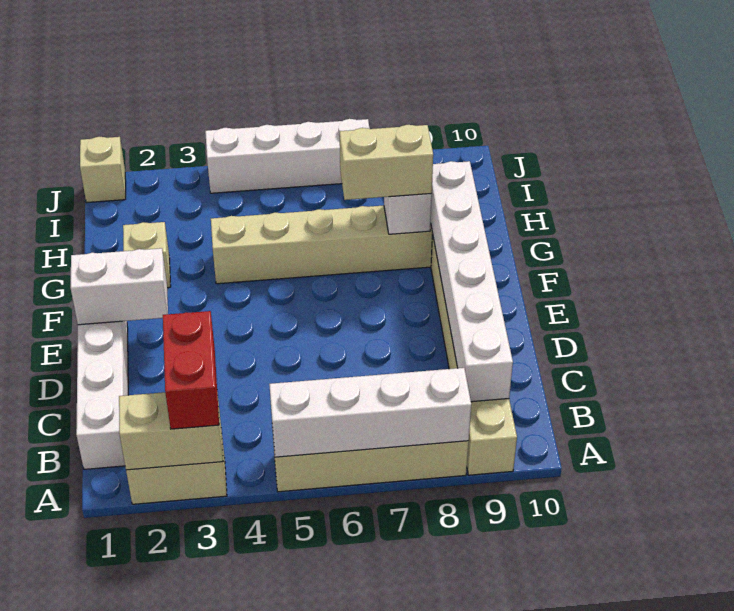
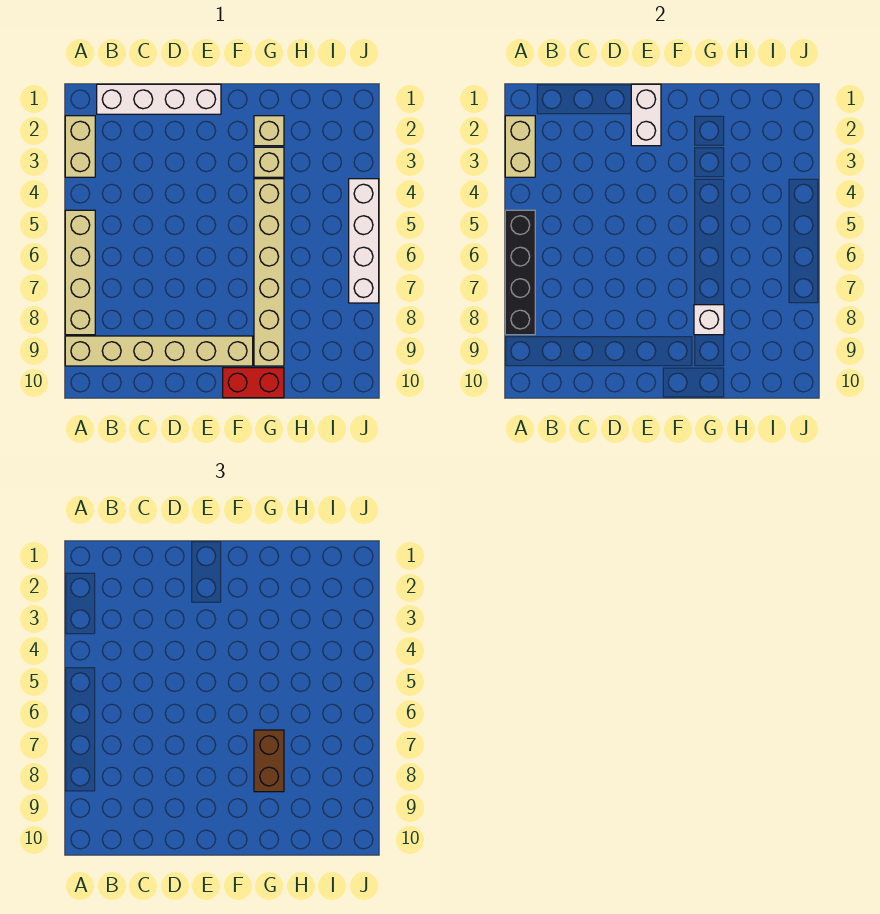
red 1x2 brick [163,311,219,429] -> red 1x2 brick moved to [223,368,284,398]
white 1x4 brick [269,368,471,457] -> black 1x4 brick [505,210,535,335]
white 1x6 brick [431,161,513,402] -> none
tan 1x2 brick [340,125,433,200] -> brown 1x2 brick [254,730,284,792]
tan 1x1 brick [80,137,126,203] -> tan 1x1 brick moved to [254,147,284,177]

